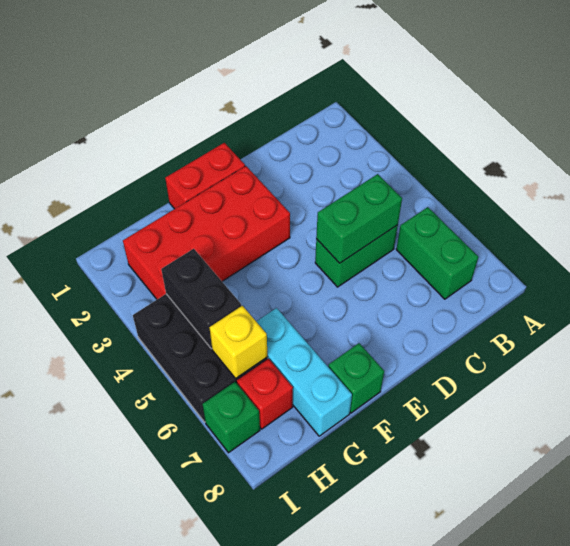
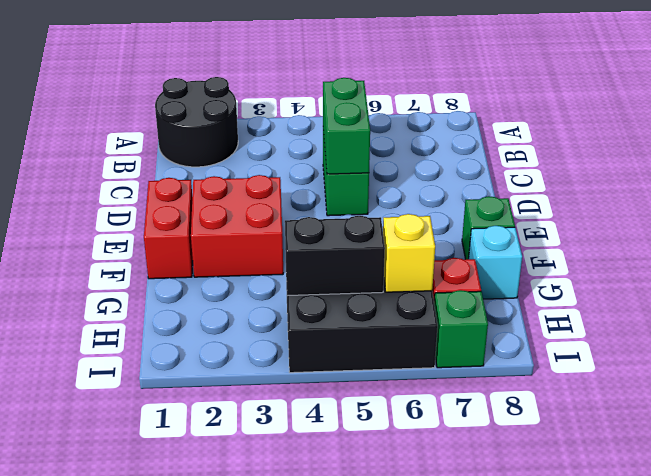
none -> black 2x2 round brick [155,77,238,167]
green 1x2 brick [396,207,478,299] -> none
red 2x4 brick [123,166,290,299] -> red 2x2 brick [191,175,283,277]
cyan 1x3 brick [256,308,352,436] -> cyan 1x1 brick [469,226,522,299]

